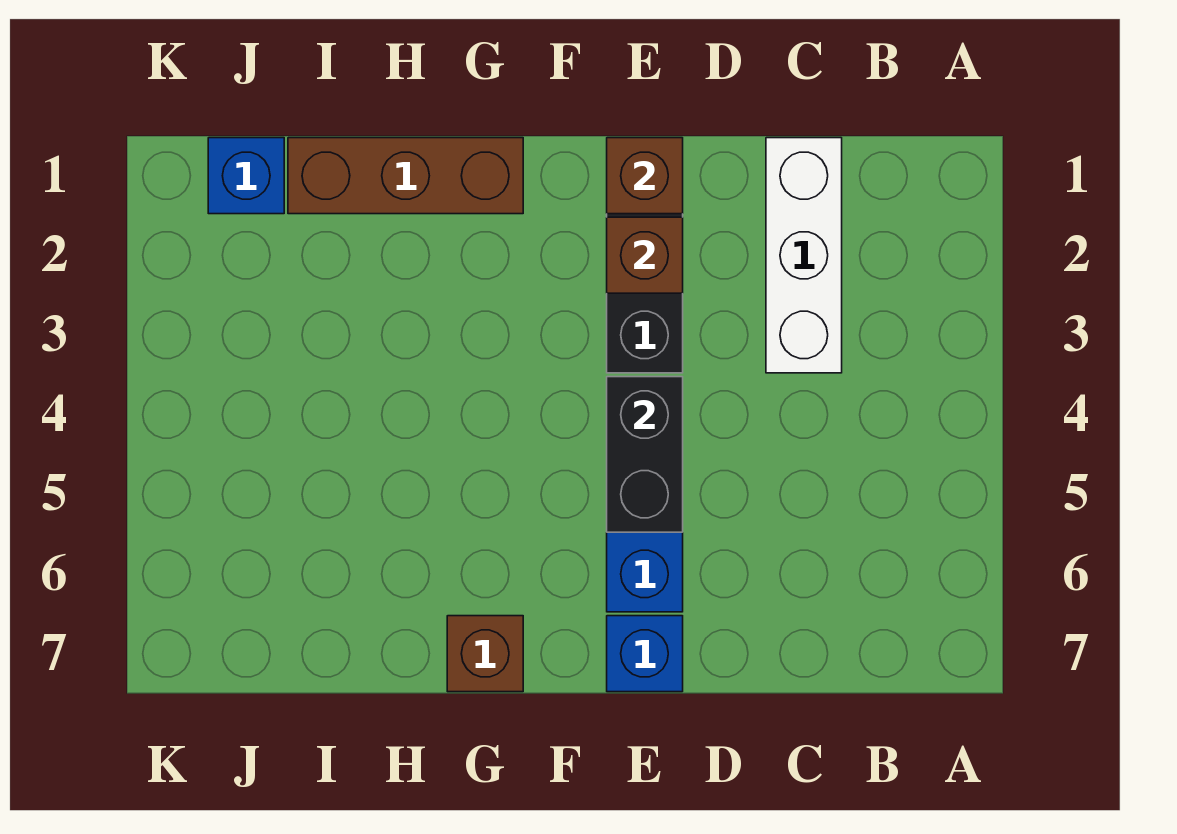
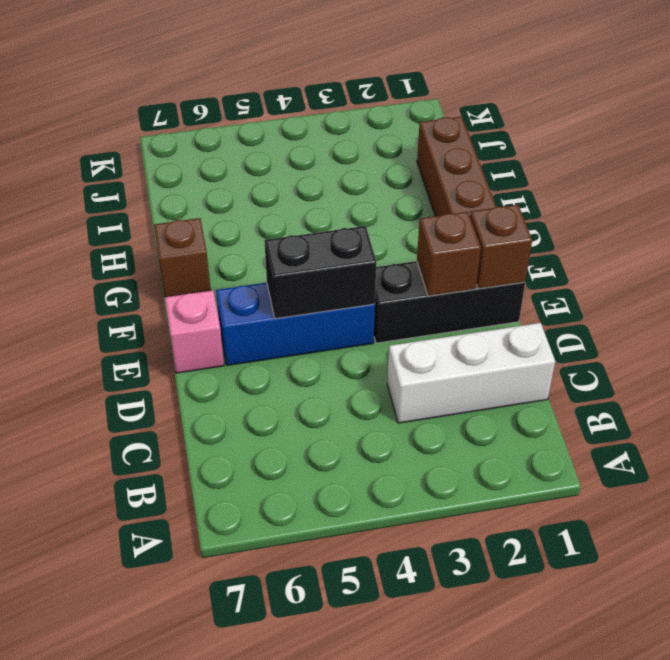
blue 1x1 brick [607,616,683,692] -> pink 1x1 brick [165,290,224,373]
blue 1x1 brick [208,138,284,214] -> none

